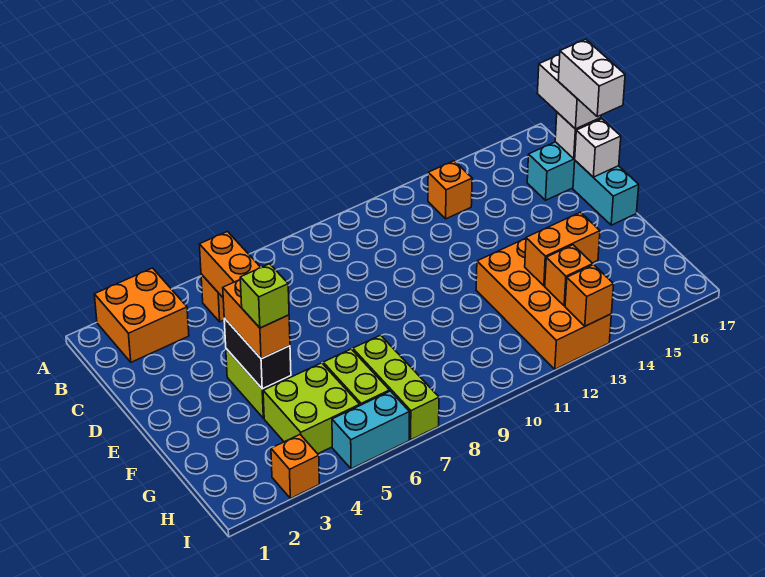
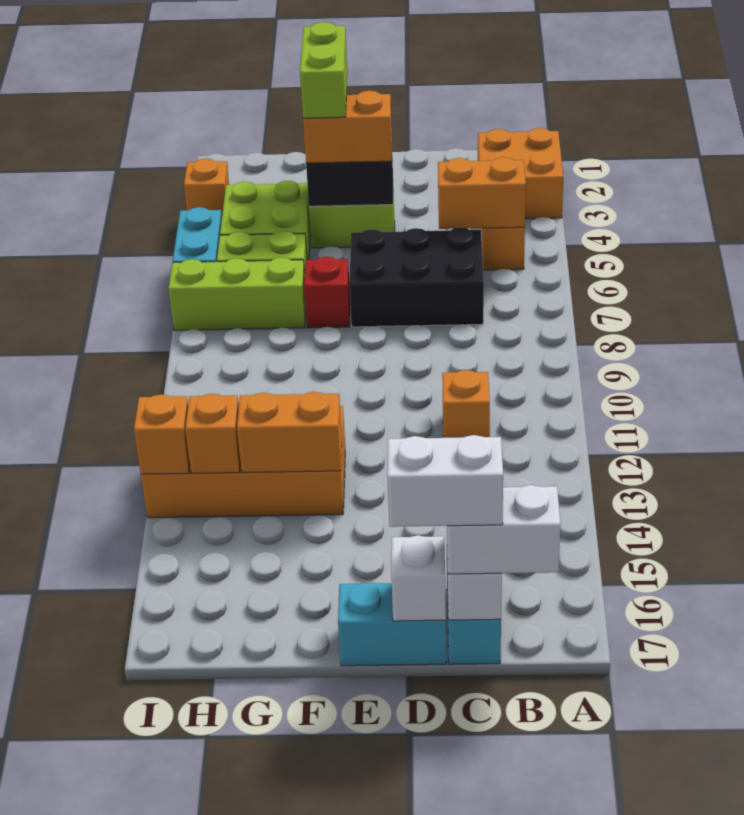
orange 1x1 brick [428,161,472,219] -> orange 1x1 brick moved to [442,370,490,438]
none -> black 2x3 brick [349,227,484,327]
lime 1x1 brick [240,264,289,328] -> lime 1x2 brick [300,22,347,118]
none -> red 1x1 brick [304,257,350,328]
orange 1x2 brick [525,212,600,286] -> orange 1x2 brick turned to [237,392,342,473]

